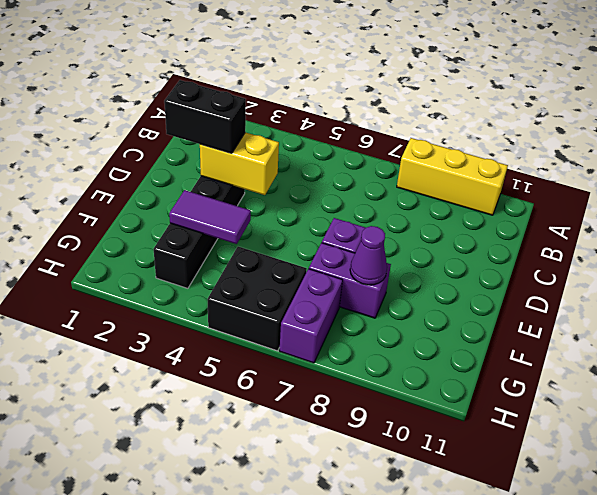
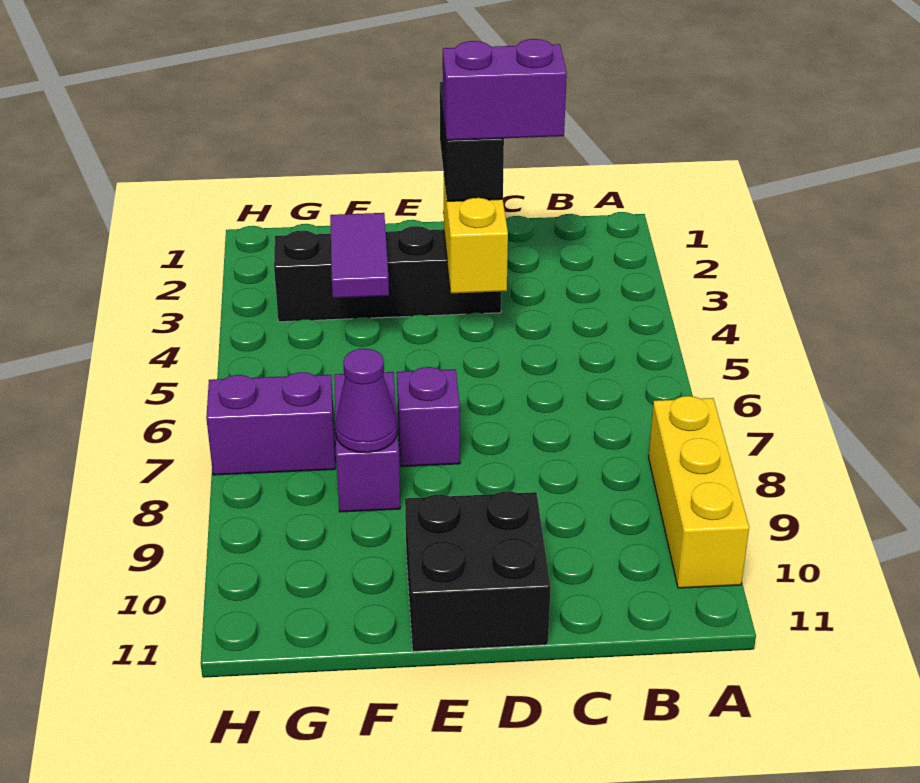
none -> purple 1x2 brick [443,39,567,140]
black 2x2 brick [207,247,307,351] -> black 2x2 brick moved to [405,491,551,652]

